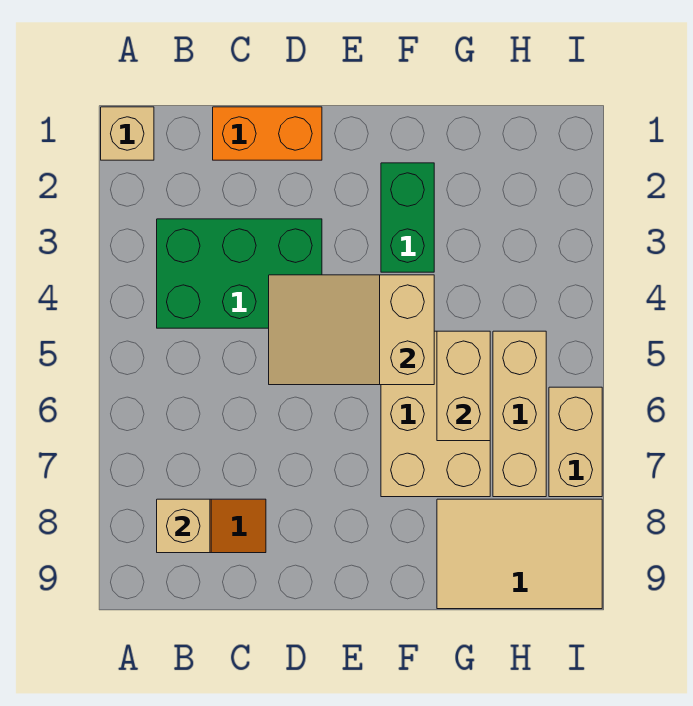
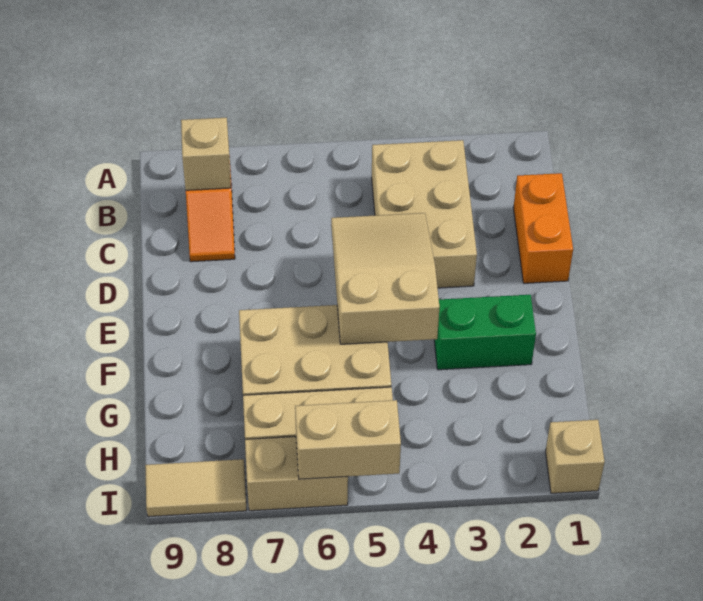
tan 1x1 brick [101,107,154,160] -> tan 1x1 brick moved to [545,420,605,493]
green 2x3 brick [157,219,322,328] -> tan 2x3 brick [372,140,477,288]
tan 1x2 brick [437,331,490,441] -> tan 1x2 brick moved to [295,400,401,479]
tan 2x3 tile [437,499,602,609] -> tan 1x2 tile [145,459,247,517]

